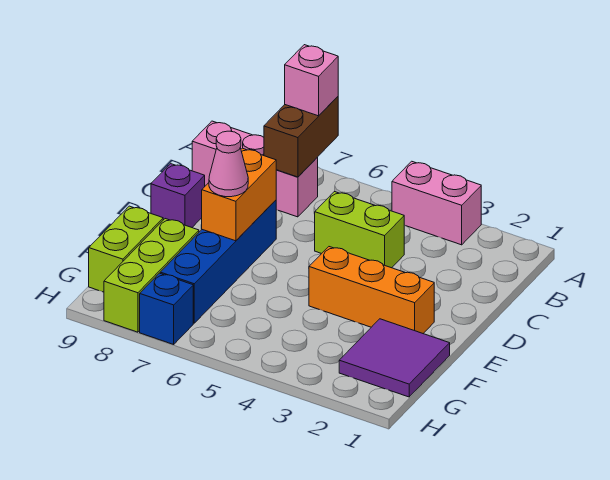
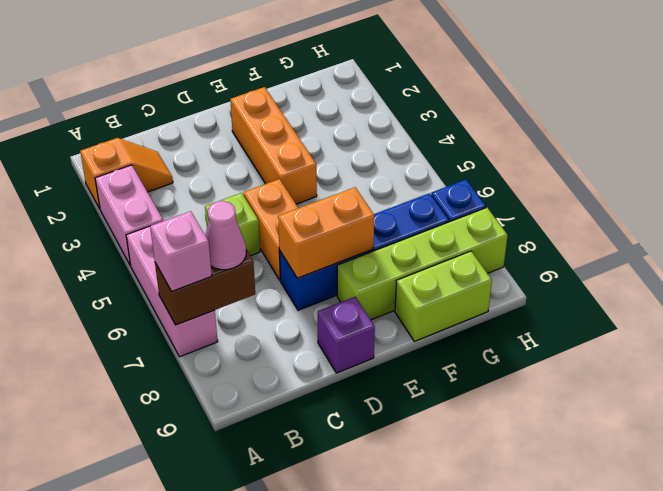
none -> orange 1x2 slope [80,138,173,209]
pink 1x3 brick [192,121,318,217] -> pink 1x3 brick moved to [126,226,218,357]
lime 1x2 brick [315,191,404,268] -> lime 1x1 brick [205,193,260,256]
none -> orange 1x2 brick [244,179,298,280]
pink 1x1 cone [209,131,248,197] -> pink 1x1 cone moved to [205,201,246,270]
purple 2x2 tile [339,319,450,397] -> none
lime 1x3 brick [104,219,199,332] -> lime 1x4 brick [337,208,508,320]

